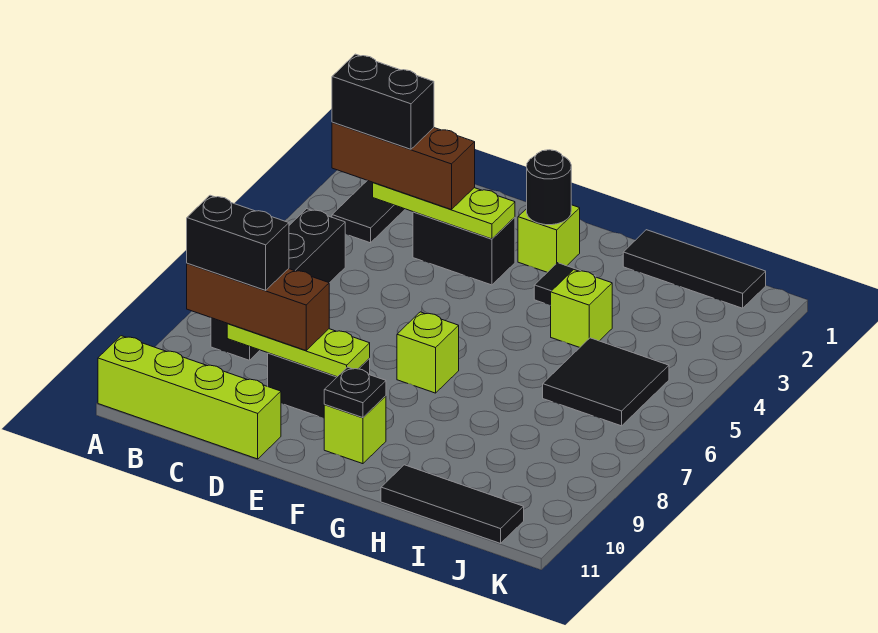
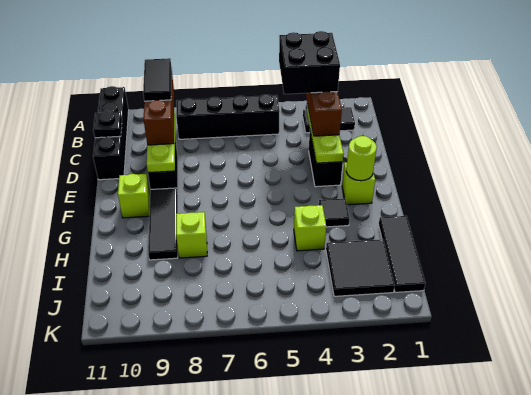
lime 1x4 brick [98,336,281,459] -> black 1x4 brick [93,86,129,180]
black 1x2 brick [332,54,434,149] -> black 2x2 brick [279,31,340,94]
black 1x2 brick [187,195,289,290] -> black 1x2 tile [143,58,171,101]
black 1x1 round brick [527,150,571,225] -> lime 1x1 round brick [346,136,377,181]
lime 1x1 brick [397,312,459,393] -> lime 1x1 brick moved to [176,212,207,258]
black 1x1 plate [324,367,386,418] -> black 1x1 plate moved to [93,111,122,138]
black 1x3 tile [381,465,524,543] -> black 1x3 tile moved to [148,188,178,260]
black 2x2 tile [543,338,669,426] -> black 2x2 tile moved to [326,239,395,296]

